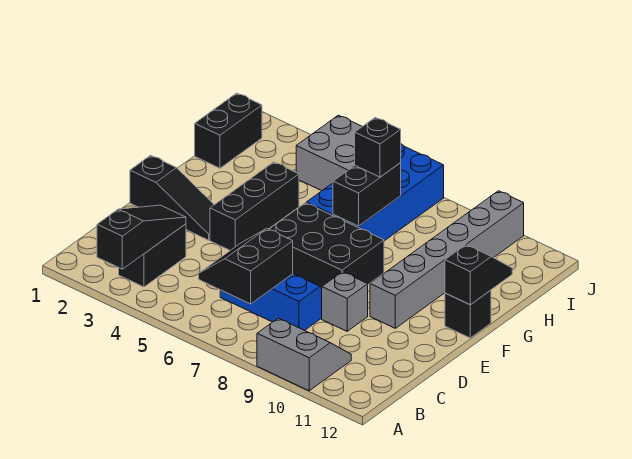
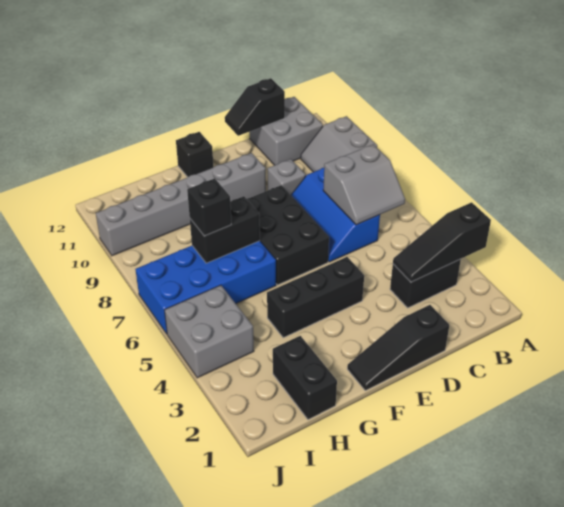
black 2x2 slope [199,229,293,304] -> grey 2x2 slope [323,144,405,225]
none -> grey 2x2 brick [249,97,323,165]
black 1x3 slope [130,156,214,240] -> black 1x3 slope turned to [347,305,449,391]
black 1x2 slope [445,245,512,305] -> black 1x2 slope moved to [225,78,285,136]
black 1x2 brick [195,93,262,168] -> black 1x2 brick turned to [273,336,337,420]

